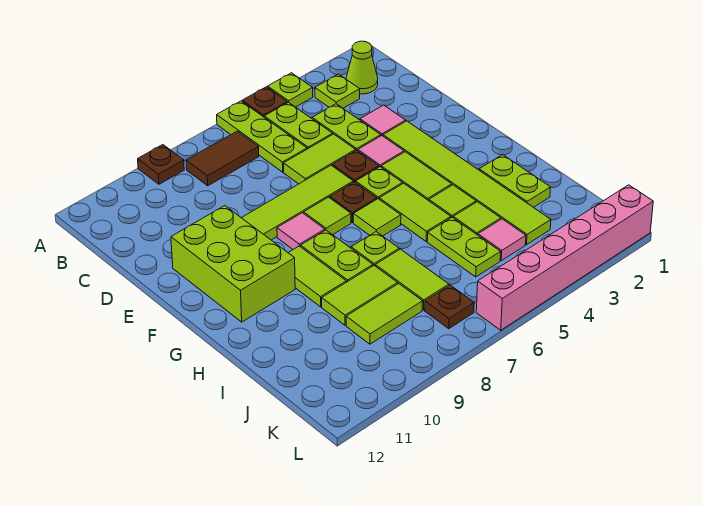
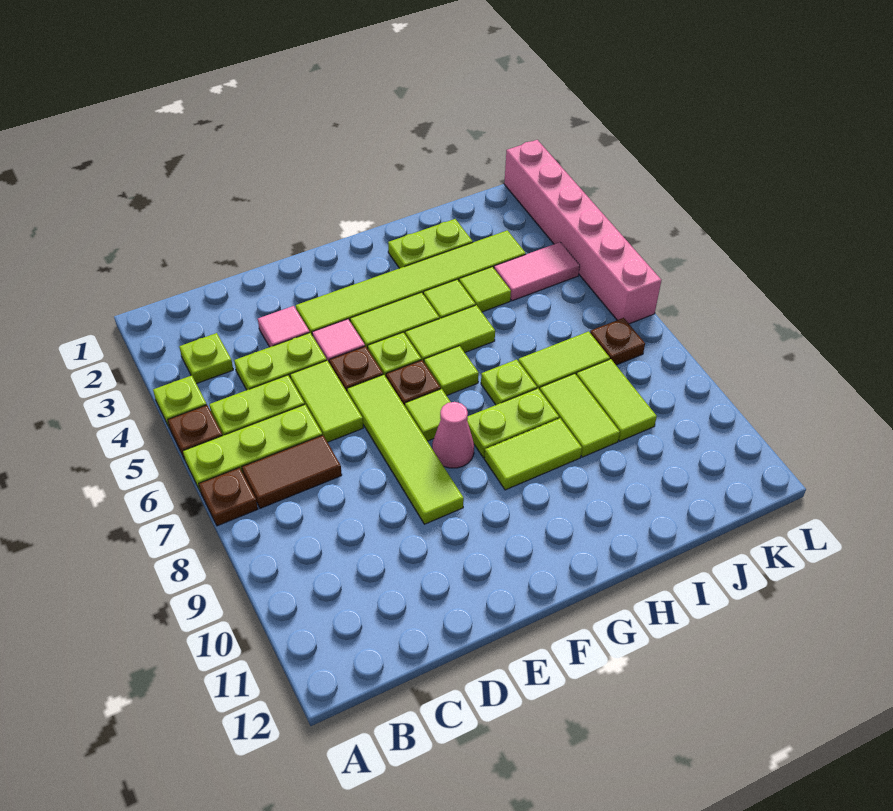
brown 1x1 plate [138,145,184,184] -> brown 1x1 plate moved to [199,468,258,526]
lime 1x1 cone [346,41,378,94] -> none
brown 1x2 tile [186,131,259,186] -> brown 1x2 tile turned to [242,435,342,508]
lime 2x3 brick [171,206,295,322] -> none
pink 1x1 tile [277,213,325,249] -> pink 1x1 cone [432,402,474,468]
lime 1x2 plate [427,218,501,277] -> none
pink 1x1 tile [478,219,526,261] -> pink 1x2 tile [494,242,580,301]

